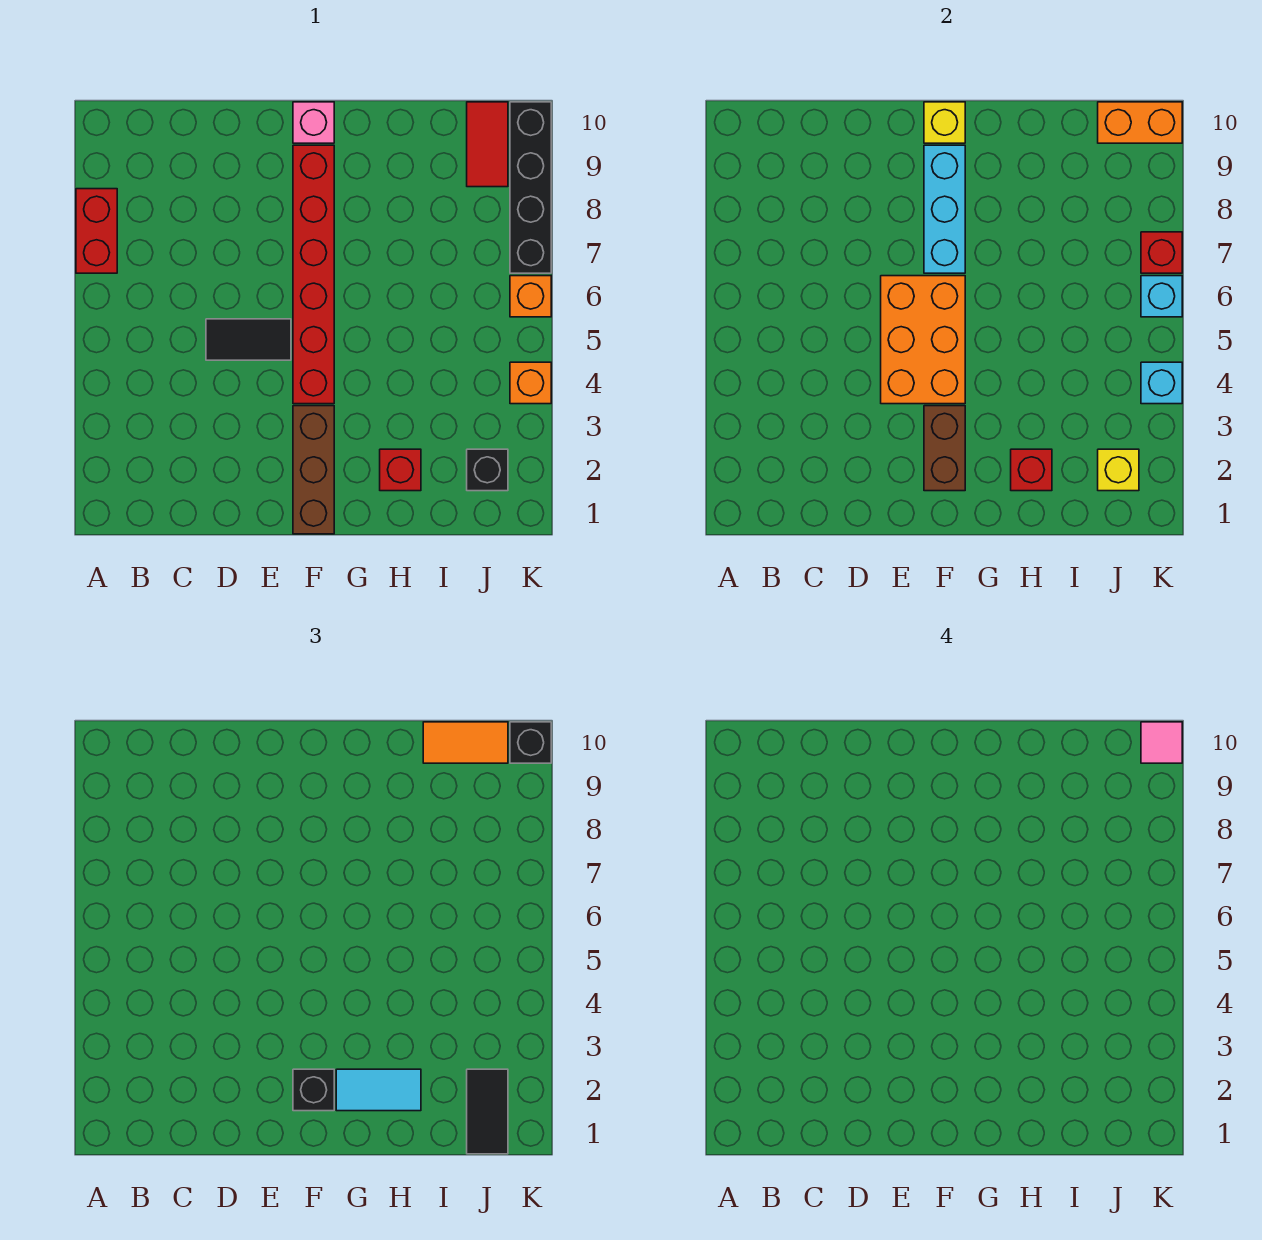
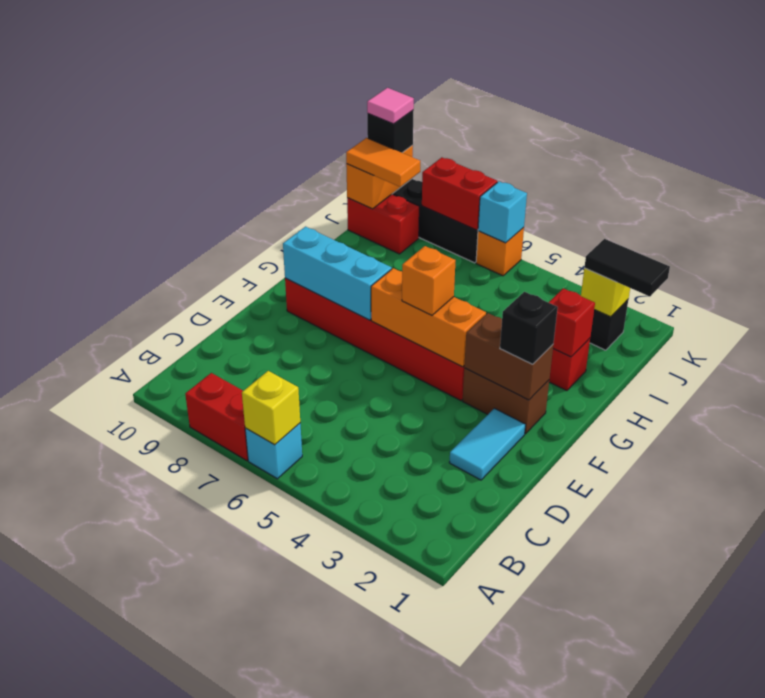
black 1x2 tile [206,319,291,360] -> none
orange 2x3 brick [881,276,965,404] -> orange 1x3 brick [371,268,486,367]
brown 1x3 brick [293,406,334,534] -> brown 1x2 brick [463,368,549,434]
pink 1x1 brick [293,102,334,143] -> none
yellow 1x1 brick [924,102,965,143] -> yellow 1x1 brick moved to [242,371,300,445]
cyan 1x2 tile [336,1069,421,1111] -> cyan 1x2 tile moved to [449,408,525,480]
orange 1x2 tile [423,722,508,763] -> orange 1x2 tile turned to [346,138,420,187]
red 1x2 tile [467,102,508,187] -> red 1x2 brick [347,194,419,254]
orange 1x1 brick [510,362,551,404] -> orange 1x1 brick moved to [402,246,456,315]
cyan 1x1 brick [1141,362,1182,404] -> cyan 1x1 brick moved to [245,423,302,479]
red 1x1 brick [1141,232,1182,273] -> red 1x2 brick [422,157,497,230]

